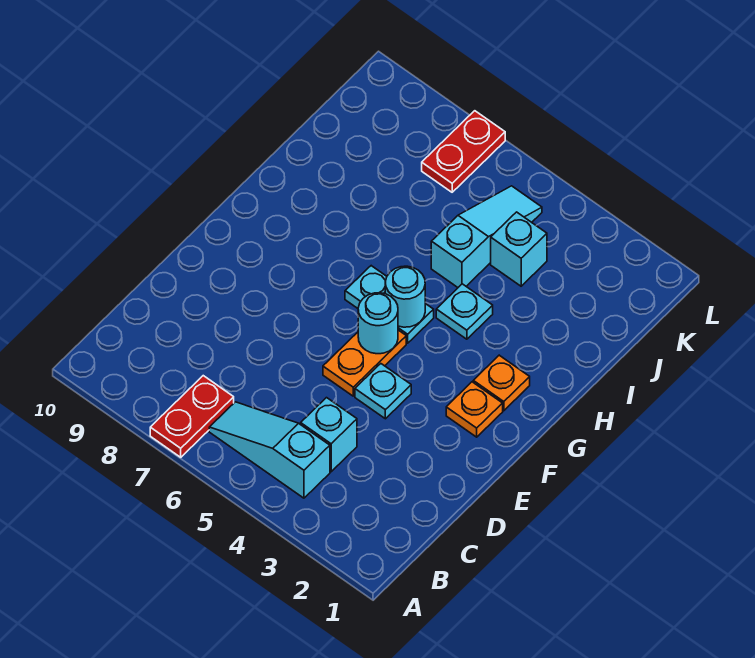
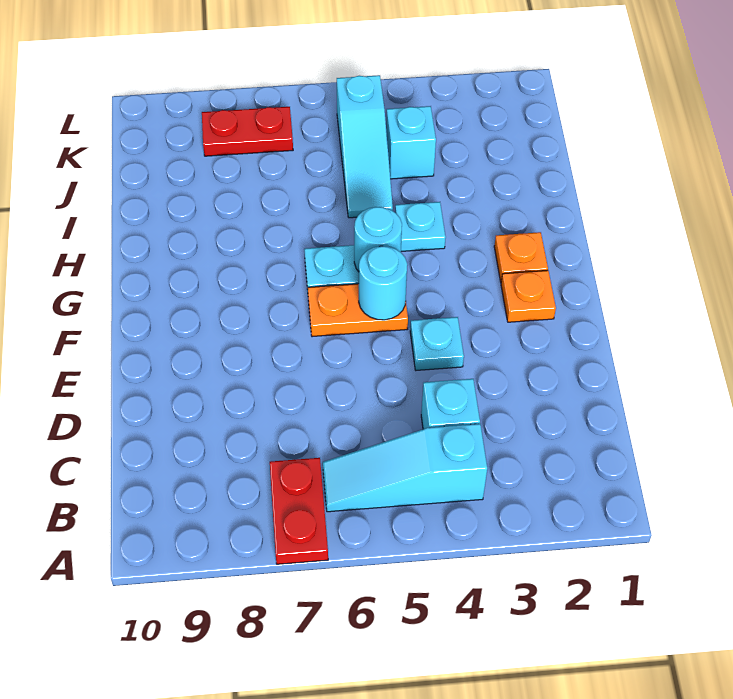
orange 1x2 plate [323,330,406,396] -> orange 1x2 plate turned to [308,284,408,337]
cyan 1x3 slope [431,186,542,287] -> cyan 1x3 slope turned to [337,75,393,218]
red 1x2 plate [422,111,505,192] -> red 1x2 plate turned to [202,107,293,156]

